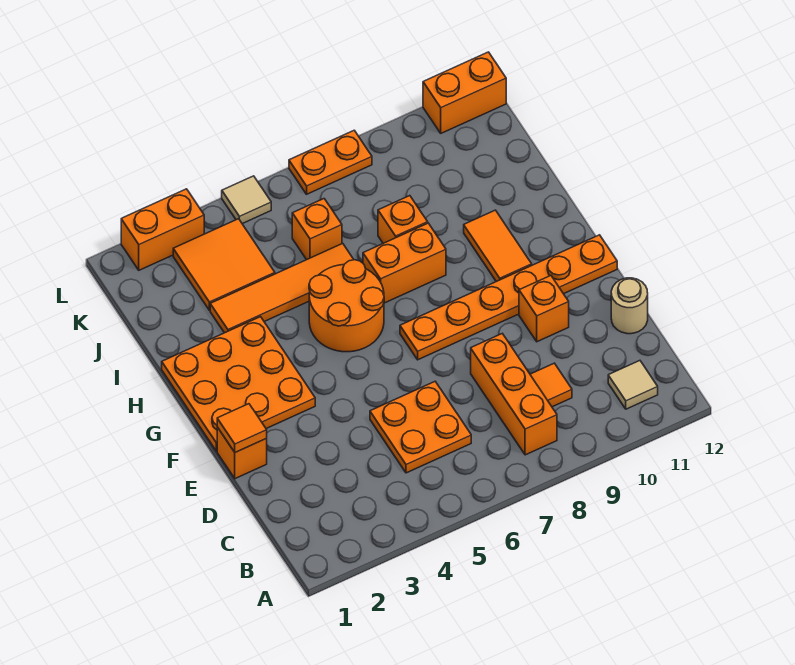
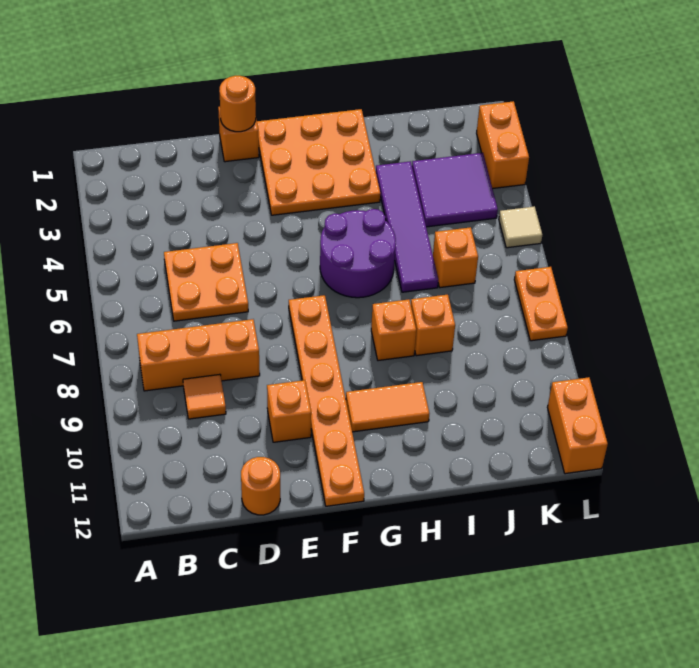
tan 1x1 tile [608,361,658,409] -> none
tan 1x1 round brick [611,278,648,334] -> orange 1x1 round brick [241,457,280,515]
orange 1x1 tile [217,404,267,452] -> orange 1x1 round brick [219,76,256,132]
orange 2x2 round brick [309,260,384,352] -> purple 2x2 round brick [320,209,396,298]
orange 1x2 brick [363,223,446,303] -> orange 1x1 brick [371,299,416,361]
orange 1x4 tile [210,243,354,333] -> purple 1x4 tile [376,161,438,292]
orange 2x2 tile [173,219,275,310] -> purple 2x2 tile [412,153,498,227]

